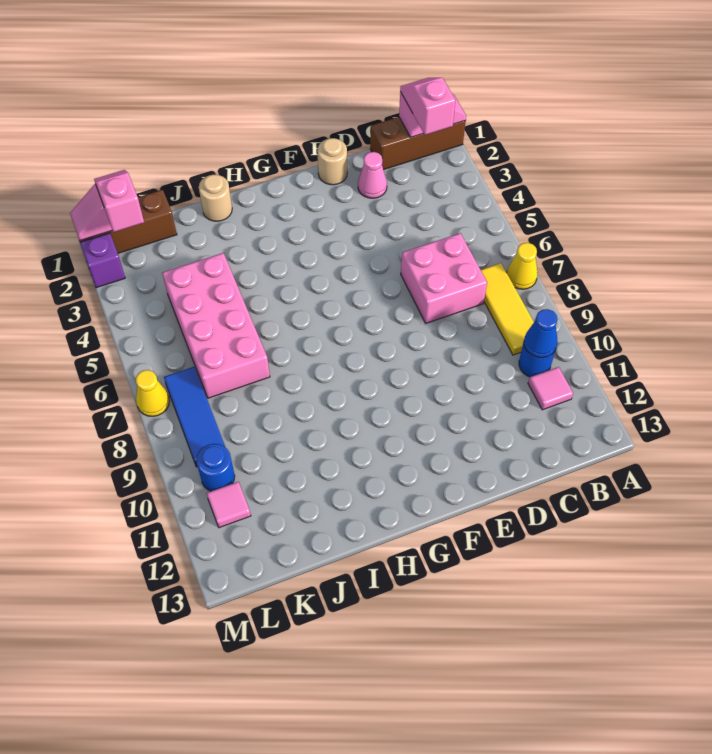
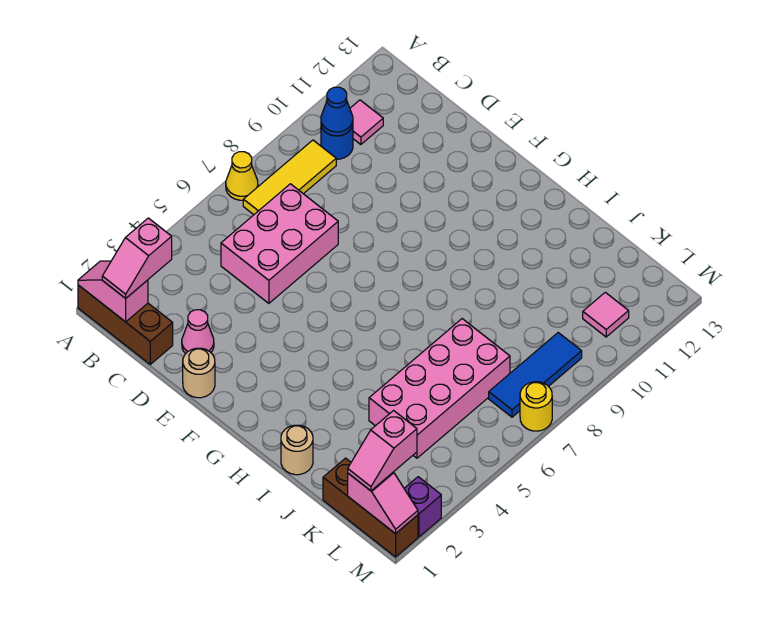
pink 2x2 brick [401,233,487,323] -> pink 2x3 brick [221,184,338,303]
blue 1x1 round brick [196,444,235,491] -> none
yellow 1x1 cone [136,370,169,416] -> yellow 1x1 round brick [520,382,552,431]

